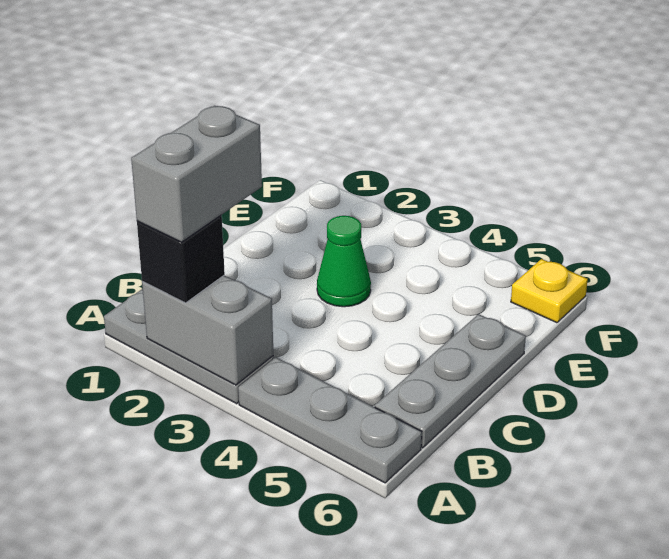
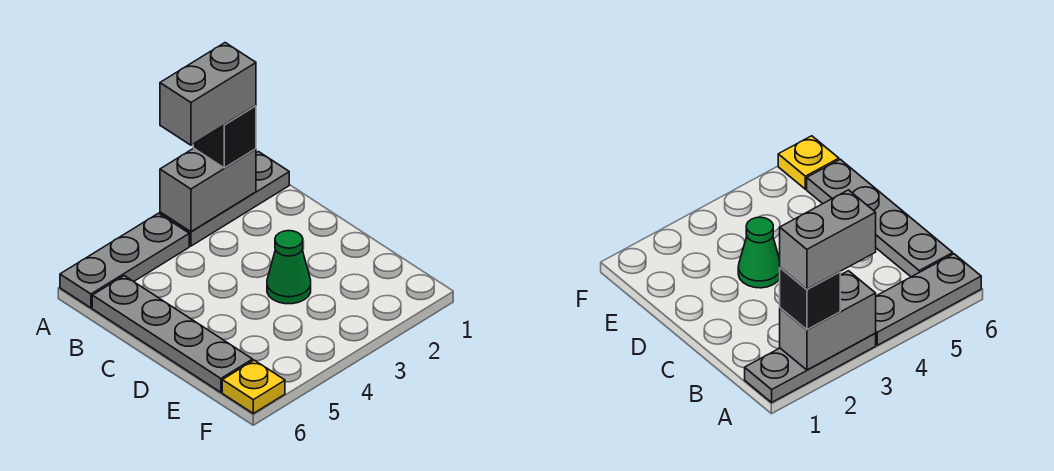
grey 1x2 brick [131,106,262,242] -> grey 1x2 brick turned to [160,43,256,145]
grey 1x3 plate [375,314,526,448] -> grey 1x4 plate [92,276,253,392]

